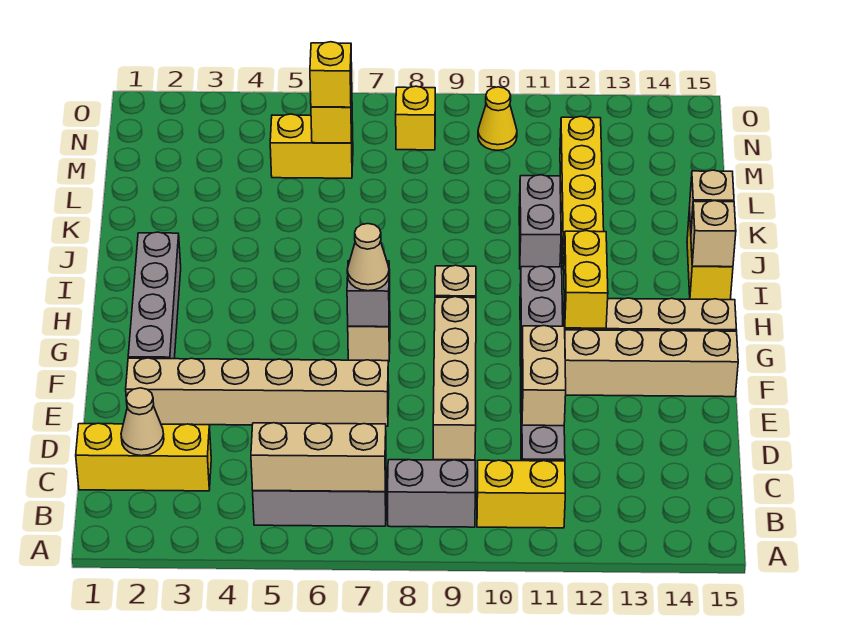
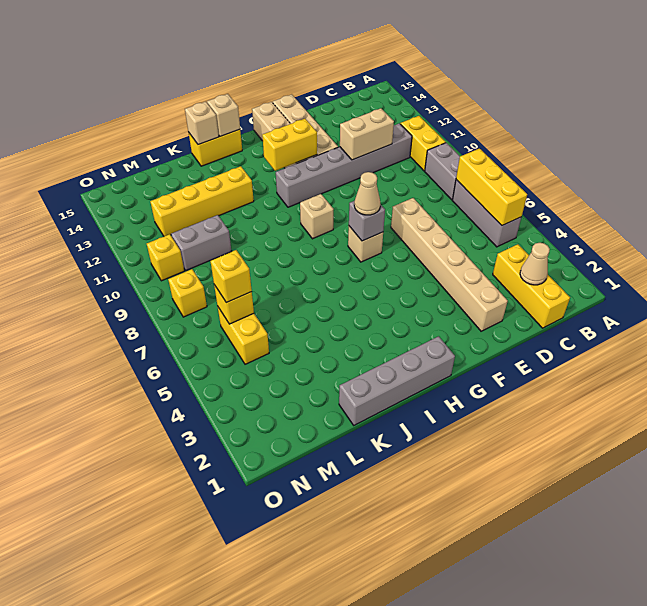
tan 1x3 brick [251,423,386,492] -> yellow 1x3 brick [456,149,527,225]
tan 1x4 brick [433,297,476,460] -> none
grey 1x4 brick [128,232,181,359] -> grey 1x4 brick moved to [339,336,455,425]
grey 1x2 brick [519,175,561,269] -> grey 1x2 brick moved to [171,215,232,270]
yellow 1x1 cone [478,87,517,150] -> yellow 1x1 brick [147,234,184,281]

